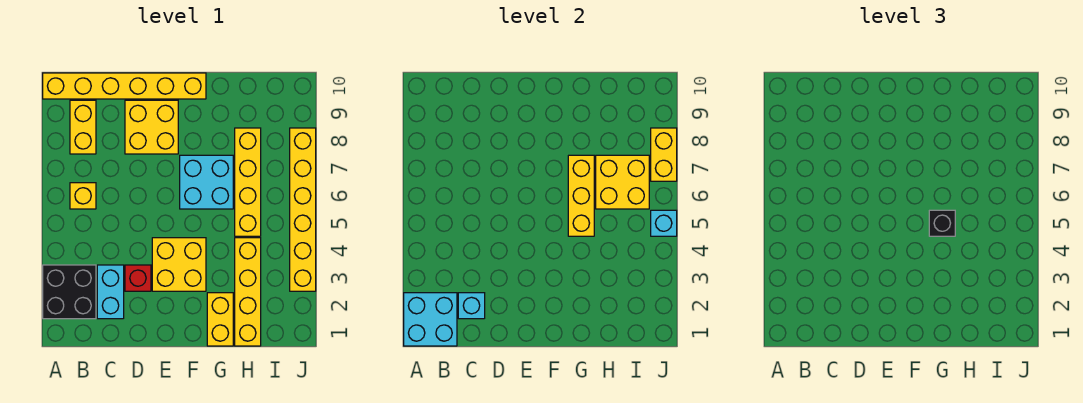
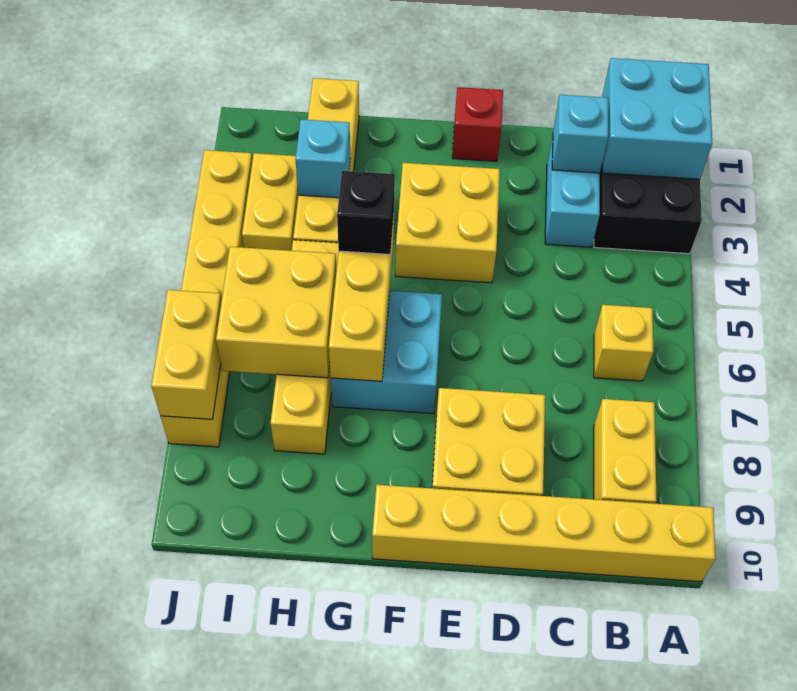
red 1x1 brick [125,265,151,291] -> red 1x1 brick moved to [452,87,503,161]
yellow 1x2 brick [207,293,233,346] -> yellow 1x2 brick moved to [242,153,298,251]
cyan 1x1 brick [651,210,677,236] -> cyan 1x1 brick moved to [295,119,351,198]

